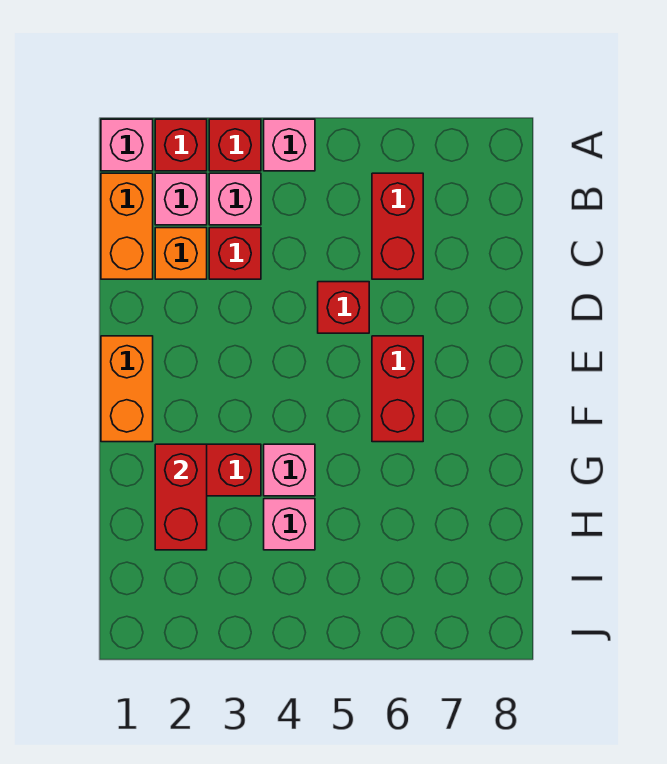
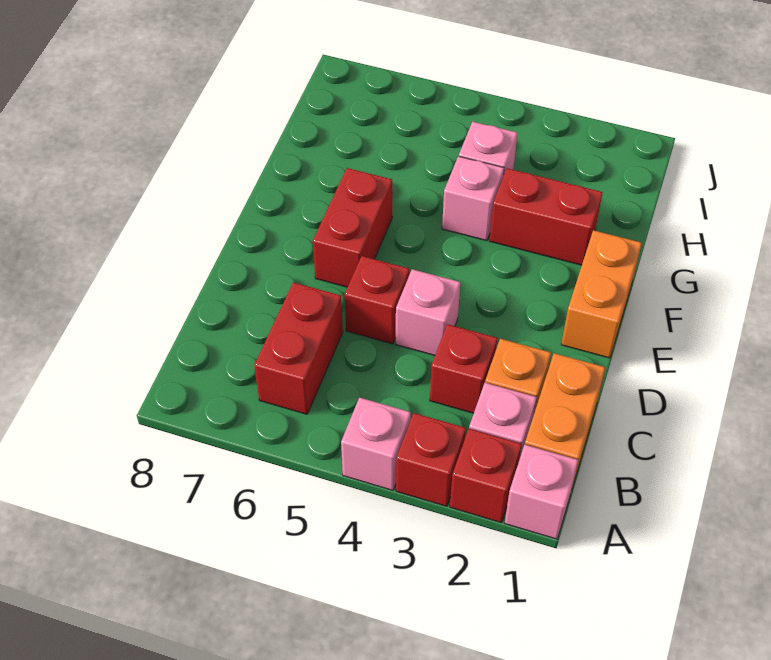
pink 1x1 brick [209,173,261,225] -> pink 1x1 brick moved to [396,269,460,355]
red 1x2 brick [155,444,207,550] -> none

